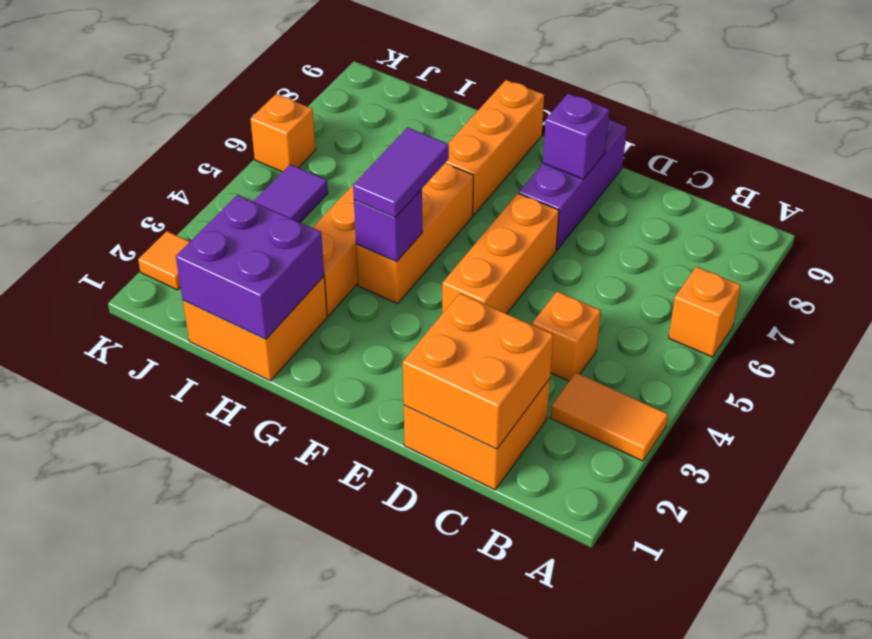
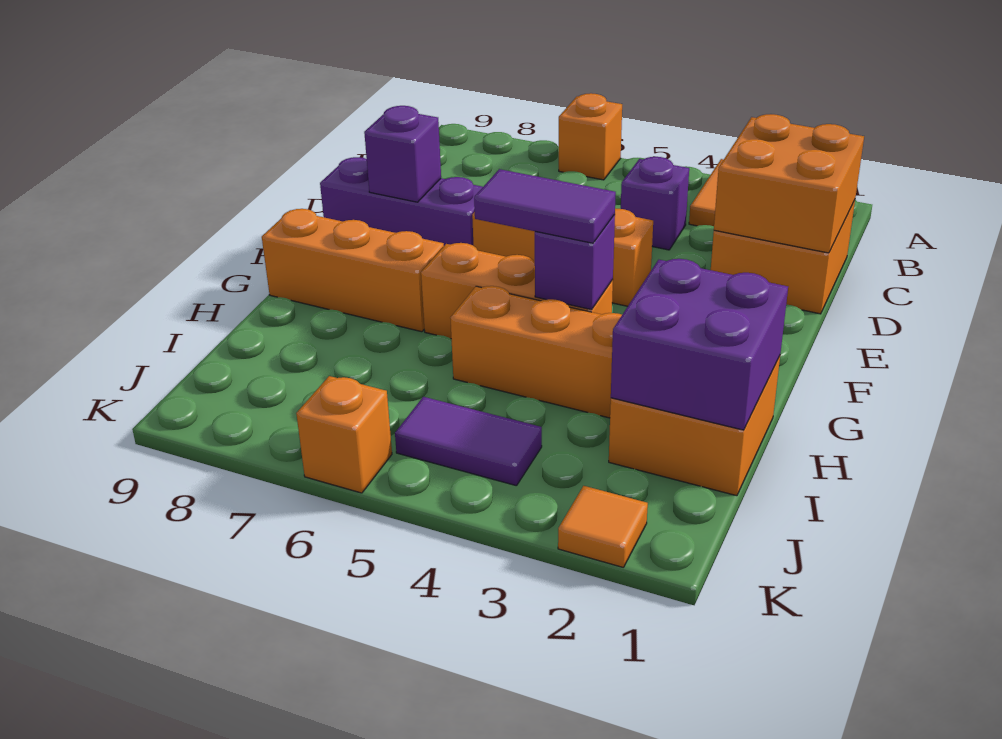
orange 1x1 brick [533,291,601,381] -> purple 1x1 brick [621,157,689,250]

